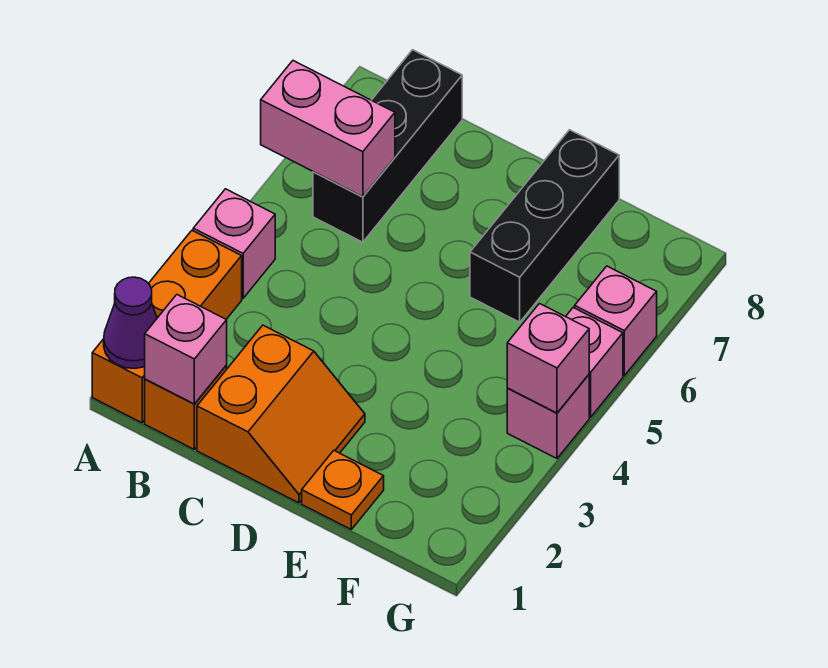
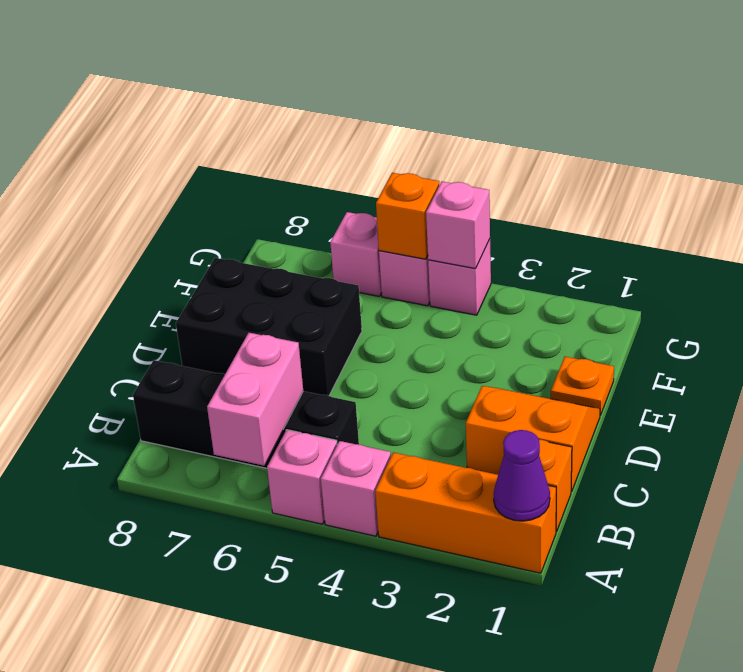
pink 1x1 brick [145,295,227,404] -> pink 1x1 brick moved to [267,430,337,524]
black 1x3 brick [313,50,462,242] -> black 1x4 brick [133,360,359,468]
black 1x3 brick [470,130,619,322] -> black 2x3 brick [176,258,362,396]
none -> orange 1x1 brick [376,173,439,259]

